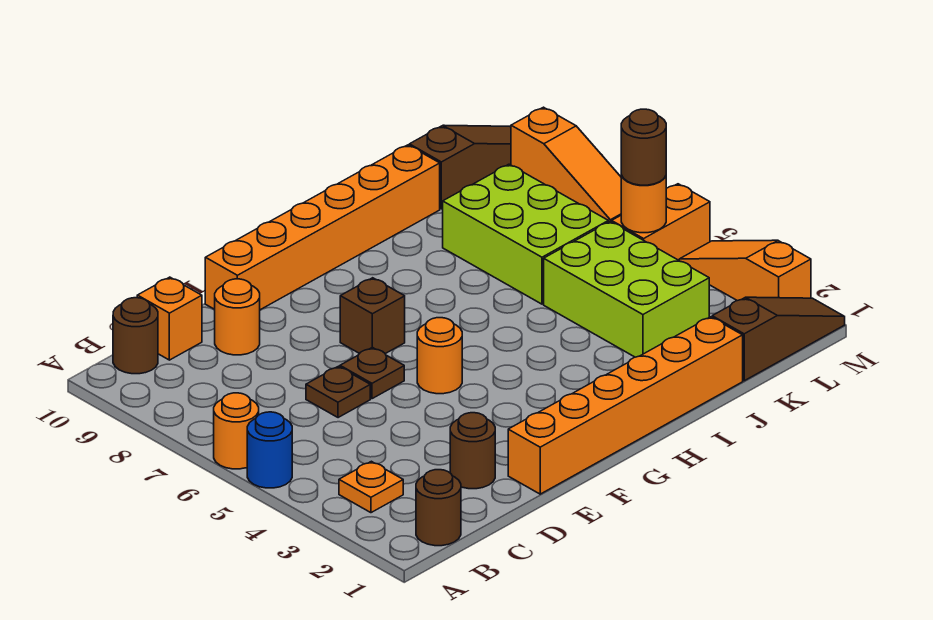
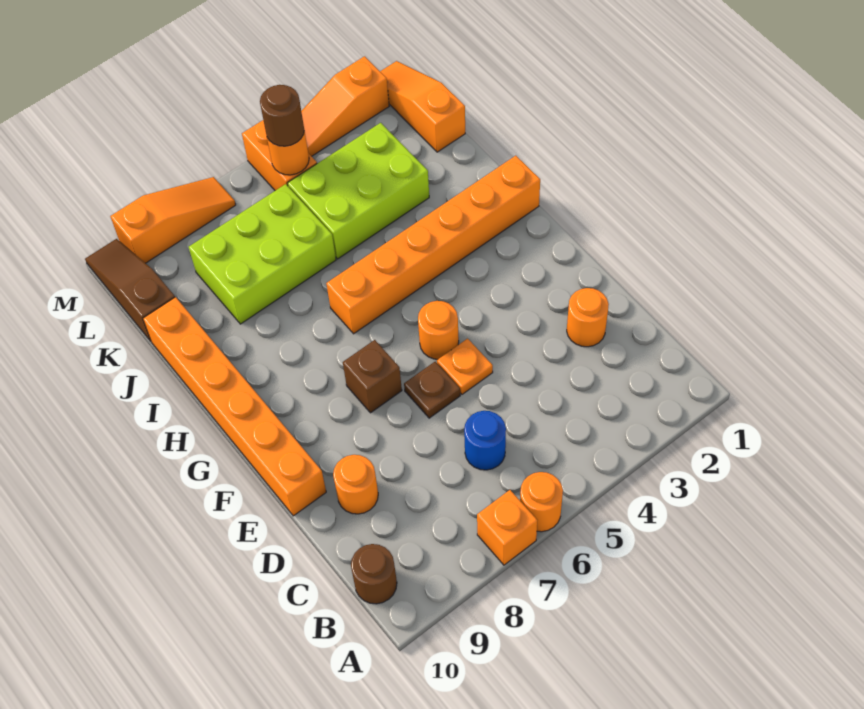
blue 1x1 round brick [247,412,292,488] -> blue 1x1 round brick moved to [464,411,506,470]
brown 1x1 round brick [416,470,461,546] -> none
orange 1x1 plate [339,461,403,513] -> orange 1x1 plate moved to [437,339,493,394]
orange 1x1 brick [137,277,202,360] -> orange 1x1 brick moved to [477,490,537,565]
brown 1x1 round brick [450,413,495,489] -> orange 1x1 round brick [567,288,609,347]
brown 1x1 plate [306,366,370,418] -> none
orange 1x6 brick [508,317,743,494] -> orange 1x6 brick turned to [326,156,540,334]
brown 1x3 slope [712,297,845,381] -> orange 1x3 slope [380,61,465,152]

